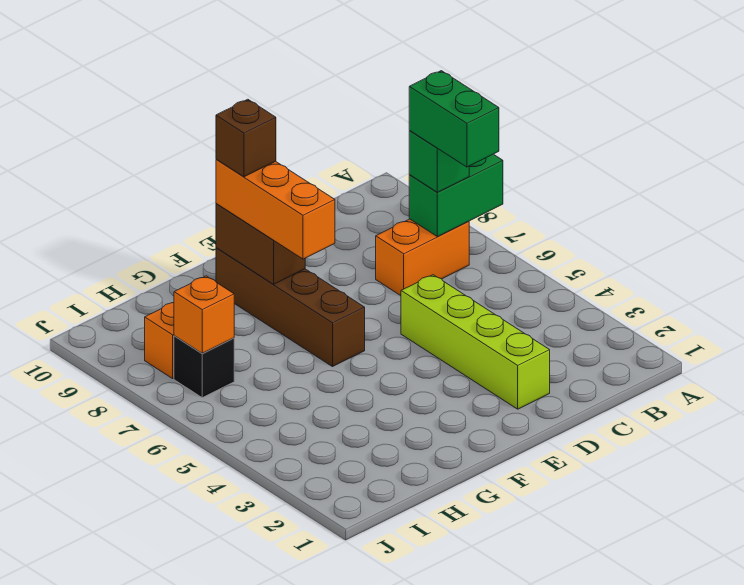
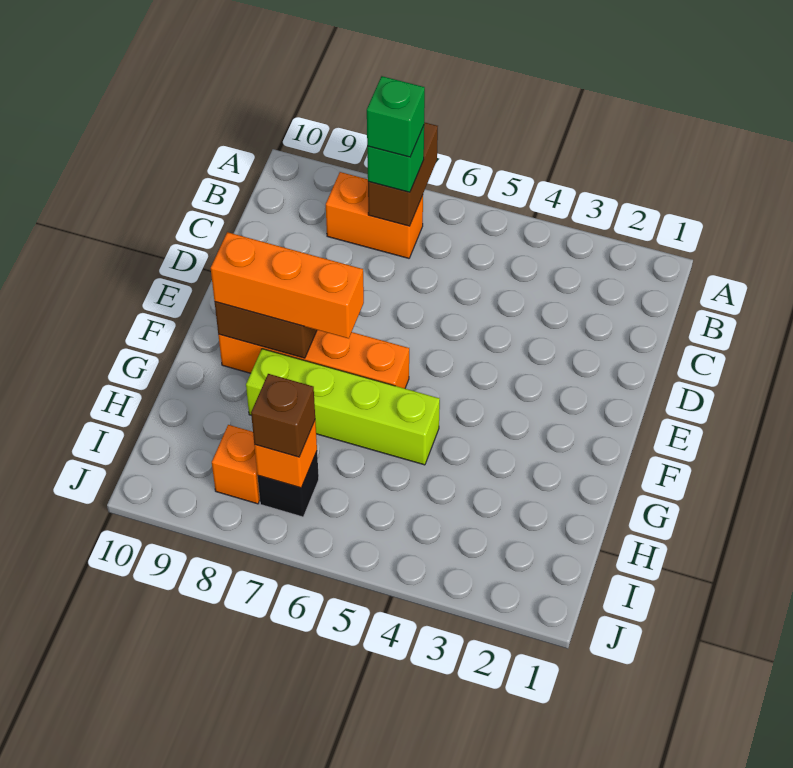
green 1x2 brick [409,154,503,237] -> brown 1x2 brick [368,122,438,226]
green 1x2 brick [409,71,499,167] -> green 1x1 brick [367,76,425,157]
orange 1x2 brick [376,219,469,296] -> orange 1x2 brick turned to [326,172,423,258]
lime 1x4 brick [401,275,550,409] -> lime 1x4 brick moved to [246,349,440,465]
brown 1x4 brick [216,248,365,367] -> orange 1x4 brick [218,330,409,388]
brown 1x1 brick [216,99,276,177] -> brown 1x1 brick moved to [251,374,315,457]

